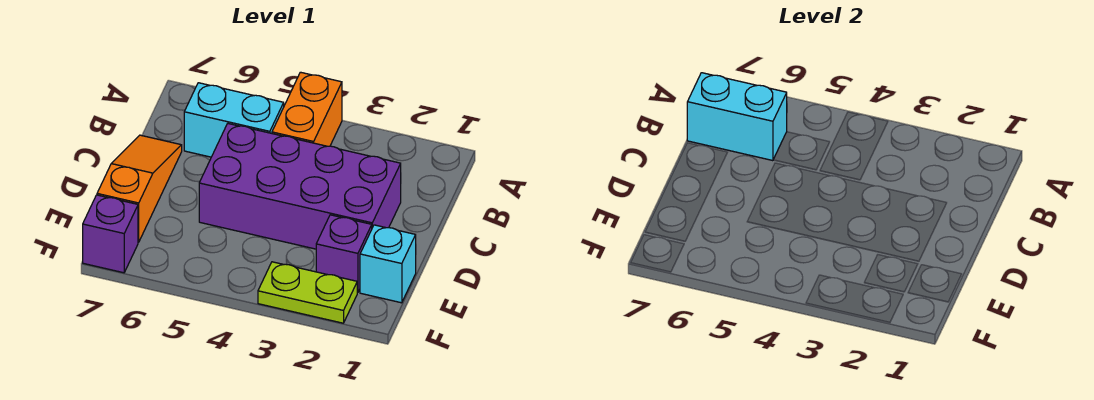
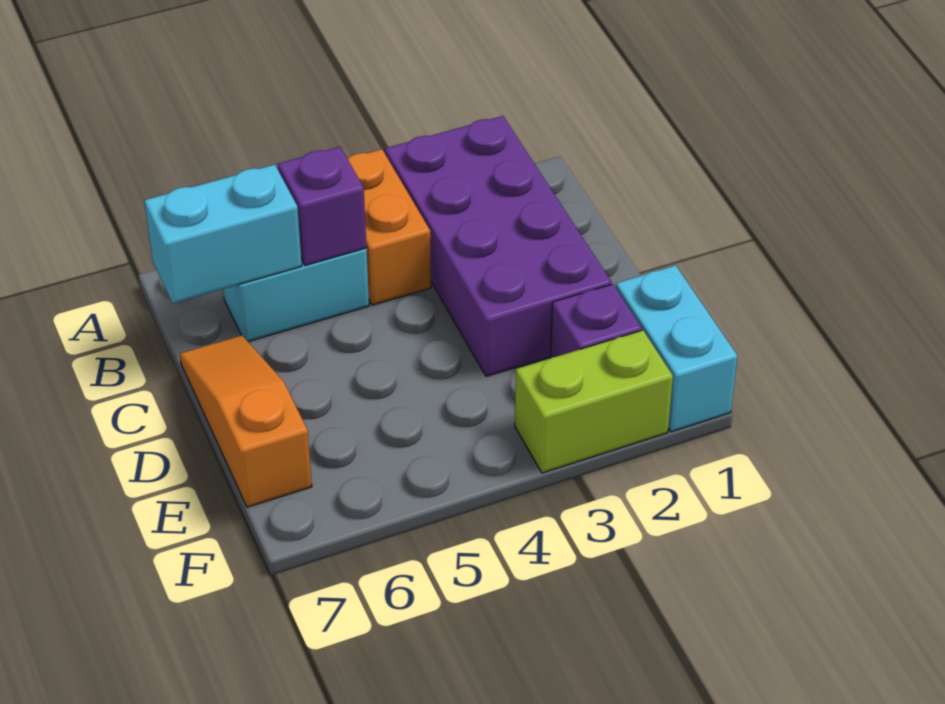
purple 2x4 brick [199,124,401,249] -> purple 2x4 brick turned to [385,116,612,377]
cyan 1x1 brick [360,225,416,303] -> cyan 1x2 brick [615,265,737,432]
lime 1x2 plate [258,262,357,323] -> lime 1x2 brick [515,330,673,473]
purple 1x1 brick [83,195,138,273] -> purple 1x1 brick moved to [278,147,366,266]

